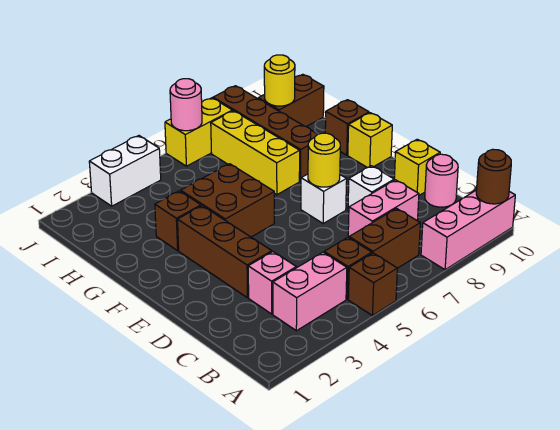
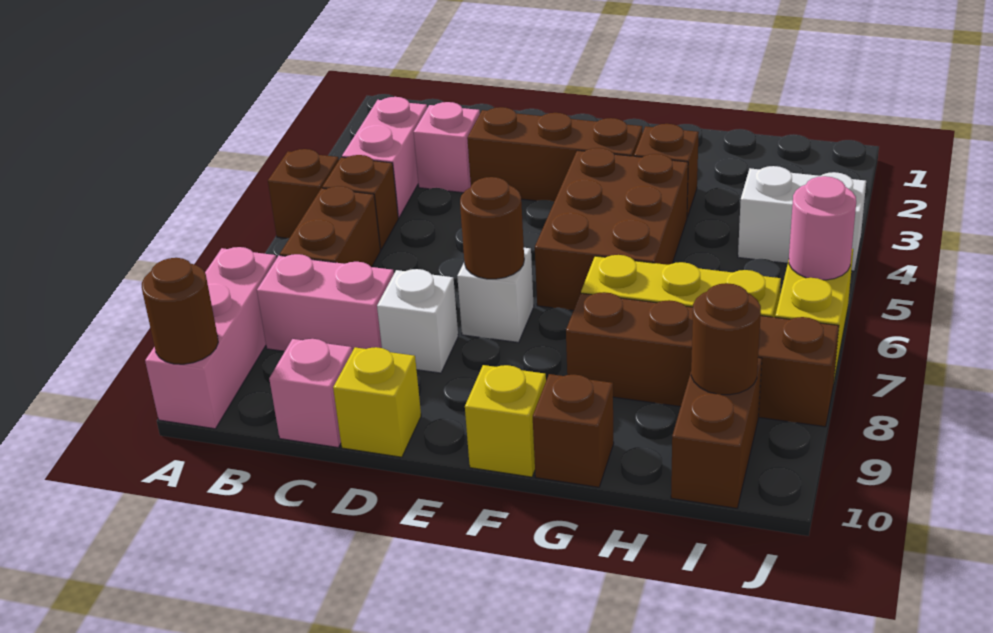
pink 1x2 brick [348,180,419,238] -> pink 1x2 brick turned to [257,254,394,351]
pink 1x1 round brick [425,154,458,207] -> pink 1x1 brick [269,339,352,448]
yellow 1x1 round brick [308,133,340,187] -> brown 1x1 round brick [460,177,524,279]
brown 2x2 brick [181,164,274,237] -> brown 2x3 brick [535,148,688,310]
yellow 1x1 round brick [264,55,295,106] -> brown 1x1 round brick [691,283,761,395]
white 1x2 brick [89,136,161,206] -> white 1x2 brick turned to [738,166,866,271]

